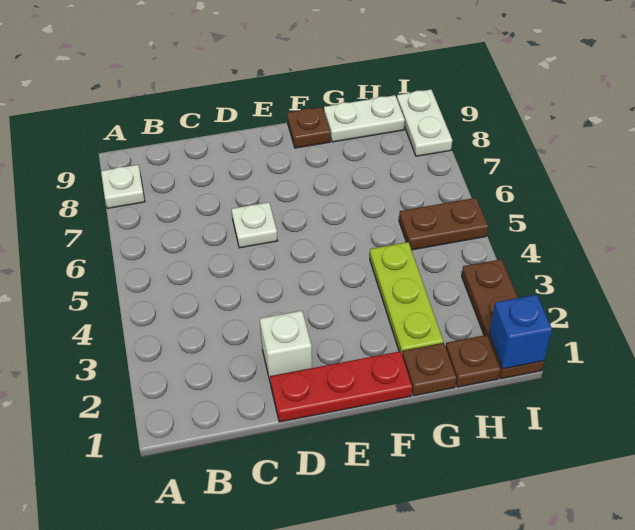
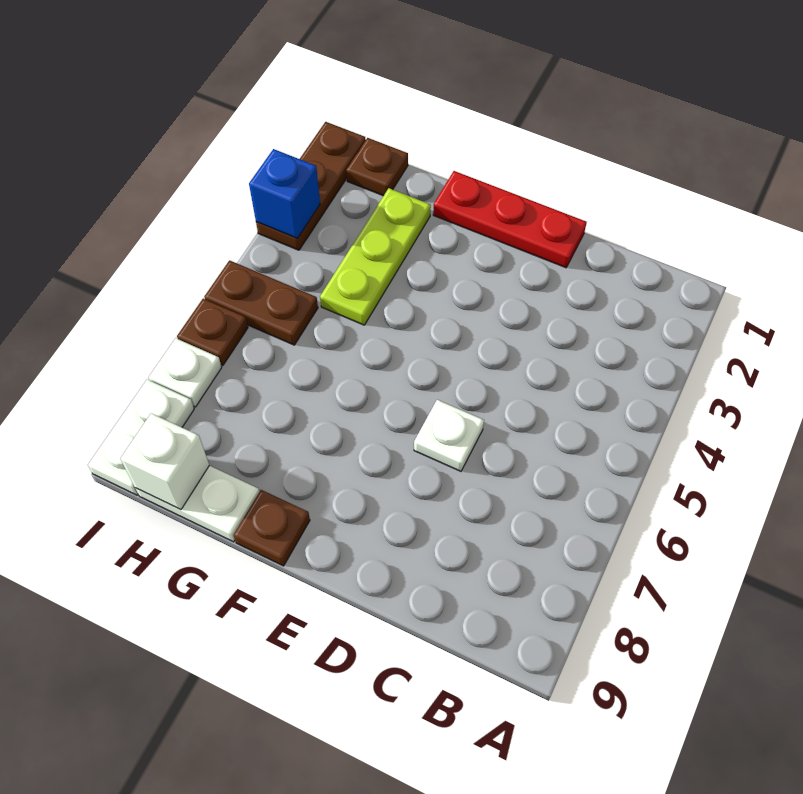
white 1x1 plate [101,165,145,208] -> white 1x1 plate moved to [149,338,222,407]
white 1x1 brick [260,311,312,384] -> white 1x1 brick moved to [120,413,209,510]
brown 1x1 plate [402,343,456,396] -> brown 1x1 plate moved to [177,299,248,365]
blue 1x1 brick [489,295,552,369] -> blue 1x1 brick moved to [249,149,320,238]

